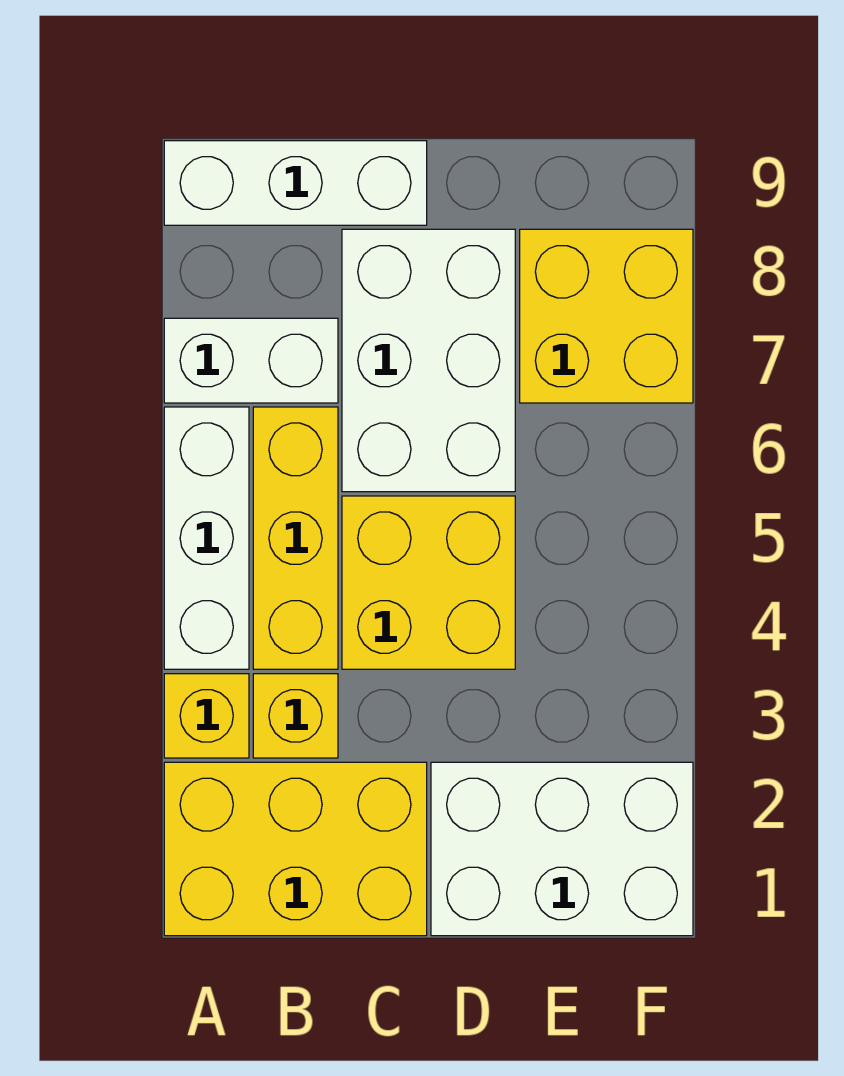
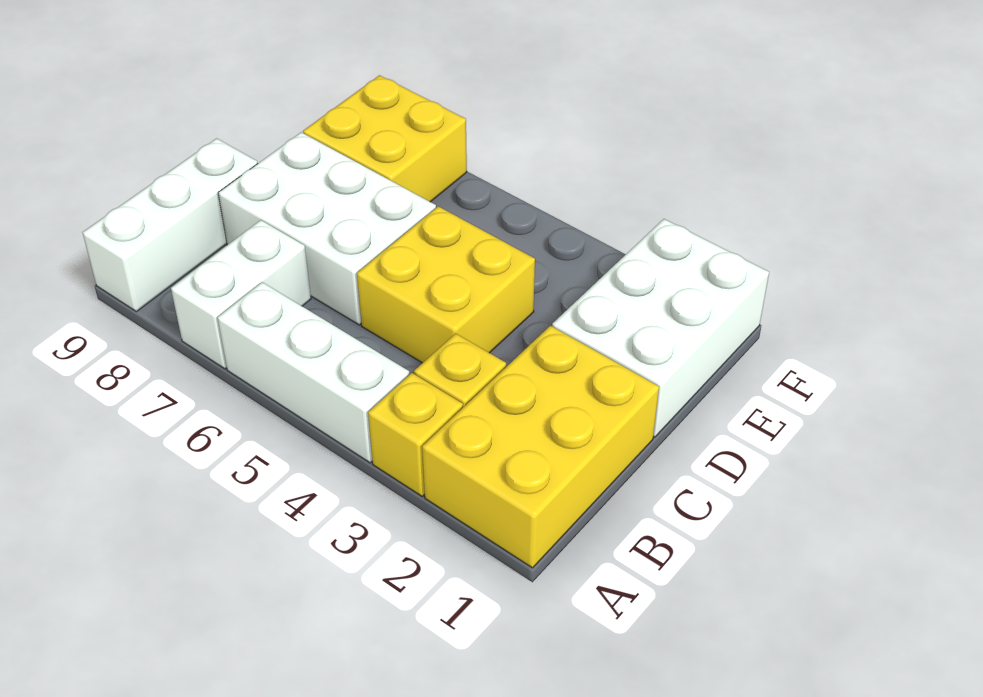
yellow 1x3 brick [253,407,338,669] -> none

